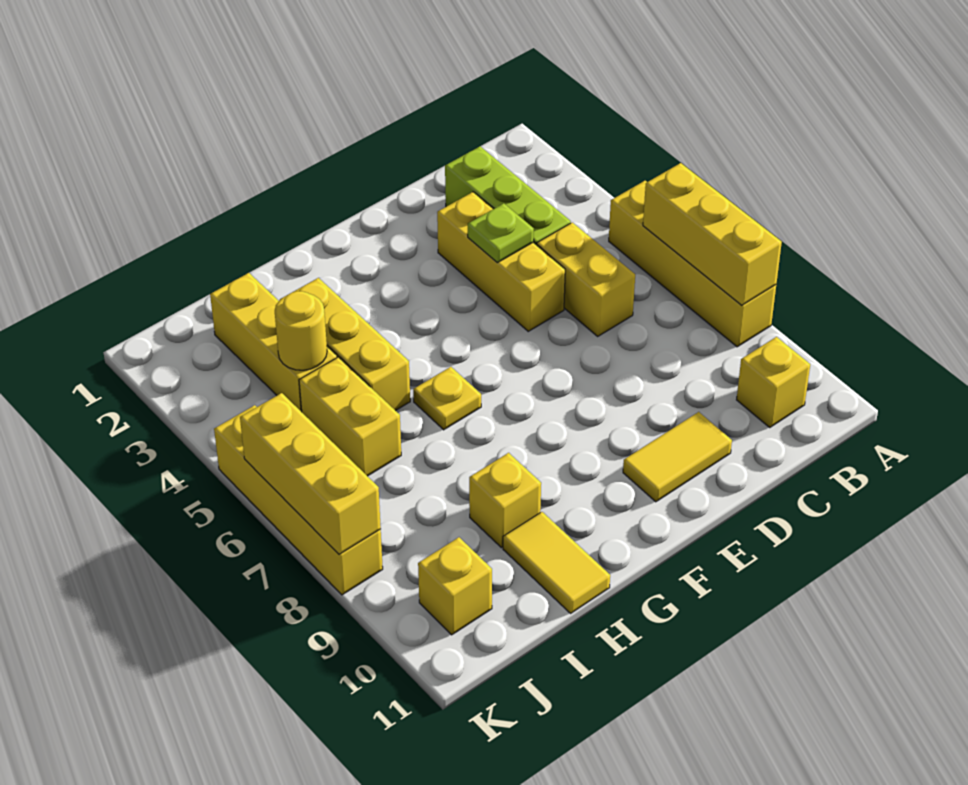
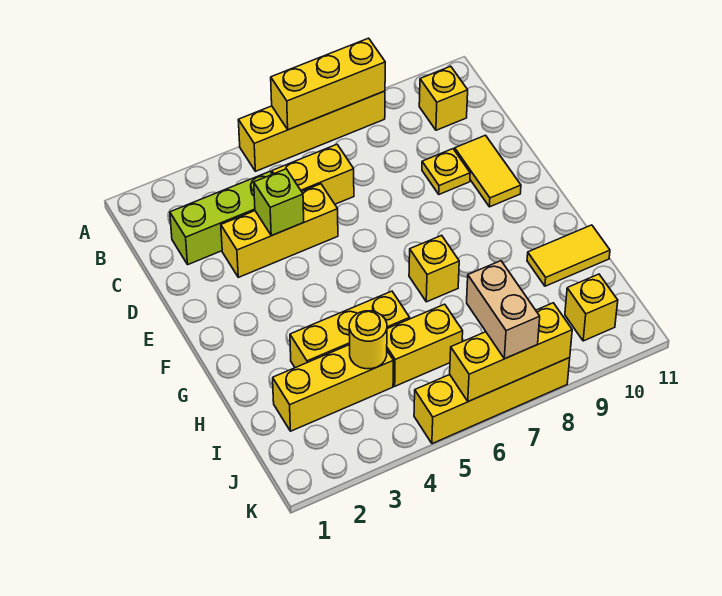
lime 1x1 plate [468,203,534,263] -> lime 1x1 brick [254,169,304,236]
yellow 1x1 plate [413,367,481,430] -> yellow 1x1 plate moved to [422,149,470,194]
yellow 1x1 brick [469,453,541,548] -> yellow 1x1 brick moved to [409,235,459,302]
none -> tan 1x2 brick [467,261,540,359]

